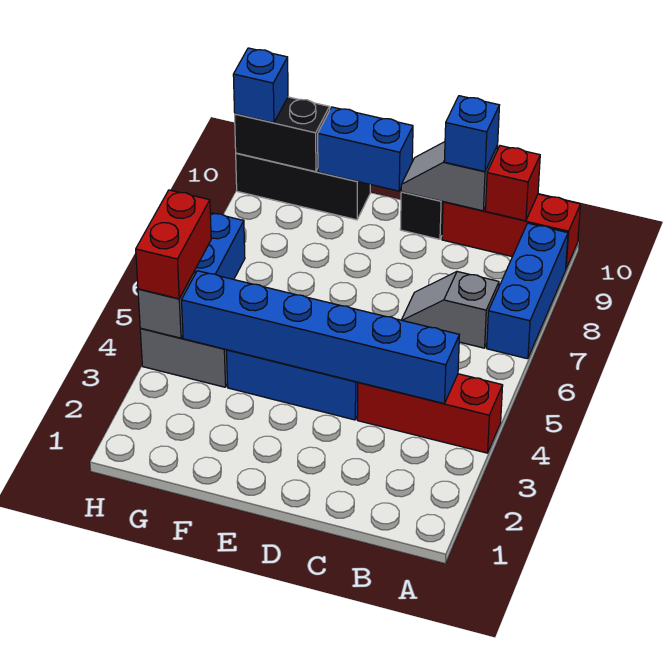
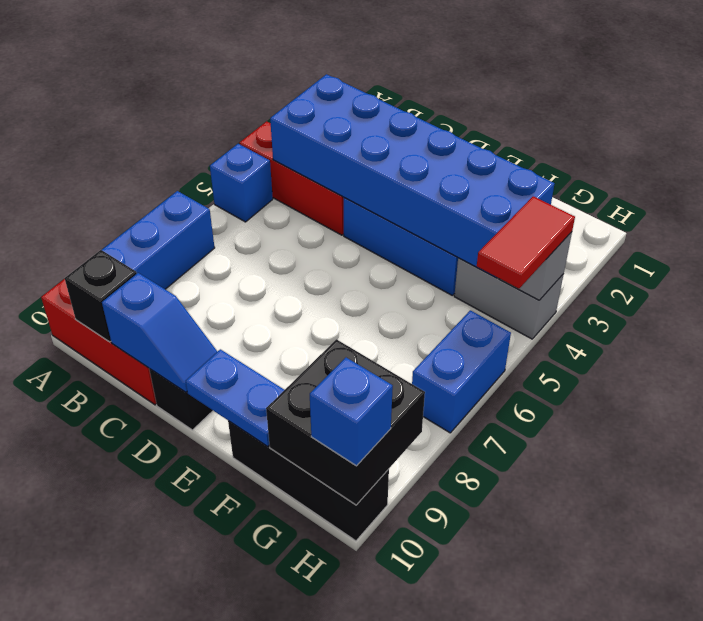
blue 1x6 brick [181,271,459,403] -> blue 2x6 brick [270,74,555,278]
grey 1x2 slope [402,272,499,348] -> none
red 1x1 brick [486,146,540,221] -> black 1x1 brick [65,250,137,342]
grey 1x2 slope [401,142,498,211] -> blue 1x2 slope [102,273,217,392]
blue 1x1 brick [444,96,499,171] -> blue 1x1 brick moved to [210,144,273,222]
blue 1x2 brick [318,107,413,191] -> blue 1x2 plate [186,349,284,447]
black 1x2 brick [235,97,330,172] -> black 2x2 brick [266,339,425,505]
red 1x2 brick [136,190,211,299] -> red 1x2 tile [477,196,575,289]

